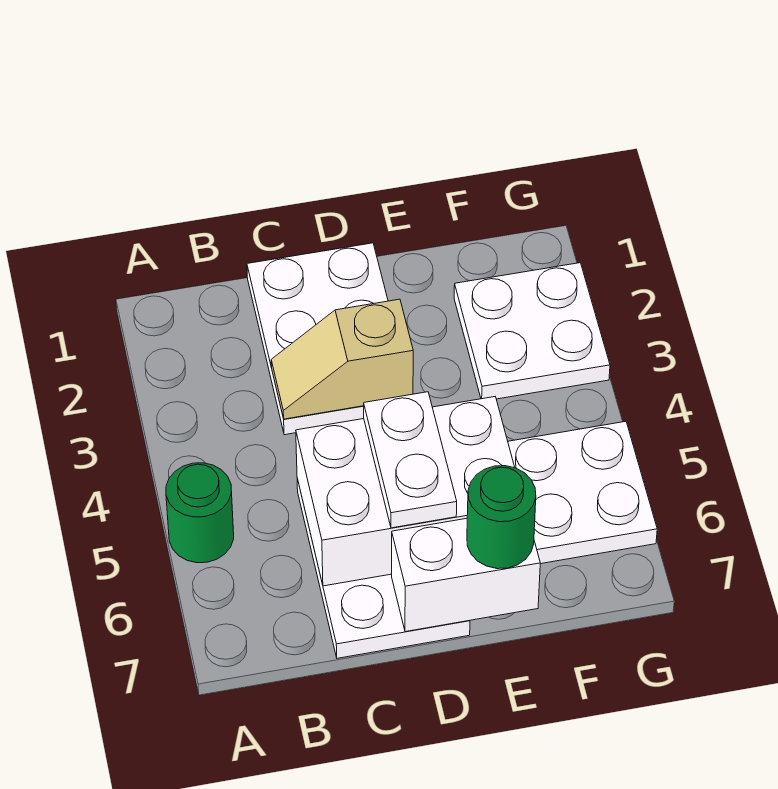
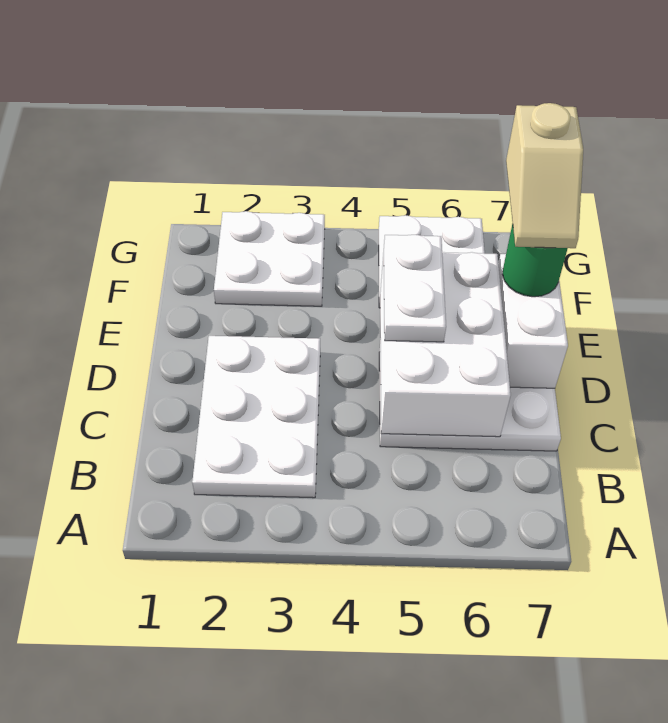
green 1x1 round brick [166,463,234,563] -> none
white 2x3 plate [247,243,388,435] -> white 2x3 plate turned to [192,336,320,498]
tan 1x2 slope [271,299,413,419] -> tan 1x2 slope moved to [506,103,583,248]
white 1x2 plate [364,392,457,528] -> white 1x2 plate turned to [384,235,446,342]

